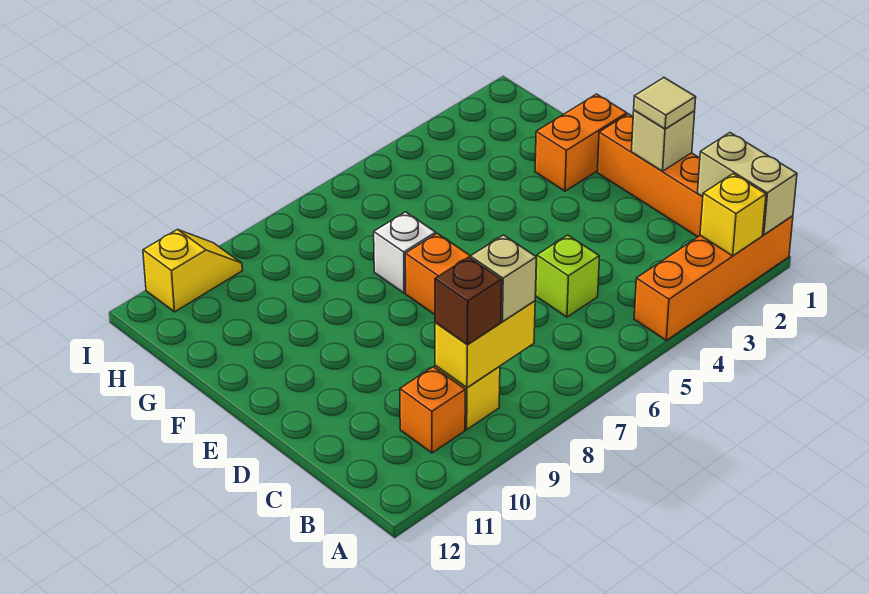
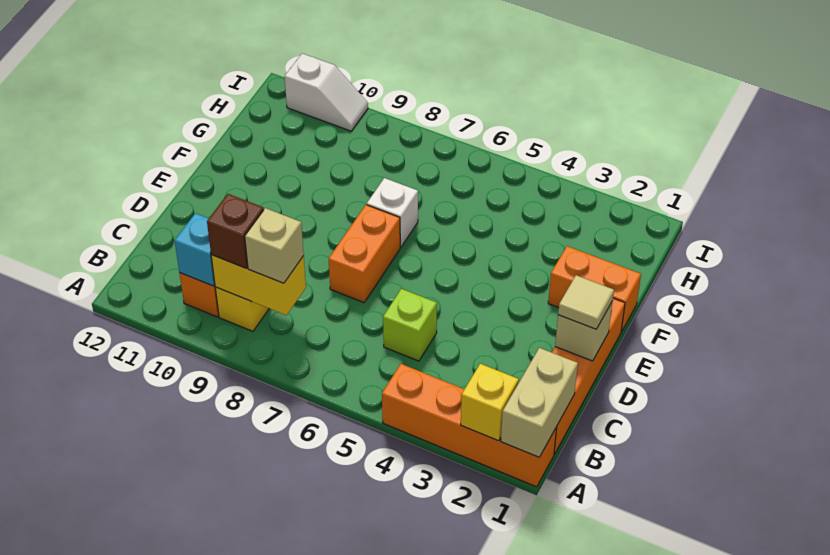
none -> cyan 1x1 brick [175,213,215,286]
yellow 1x2 slope [143,230,242,312] -> white 1x2 slope [285,54,368,131]

